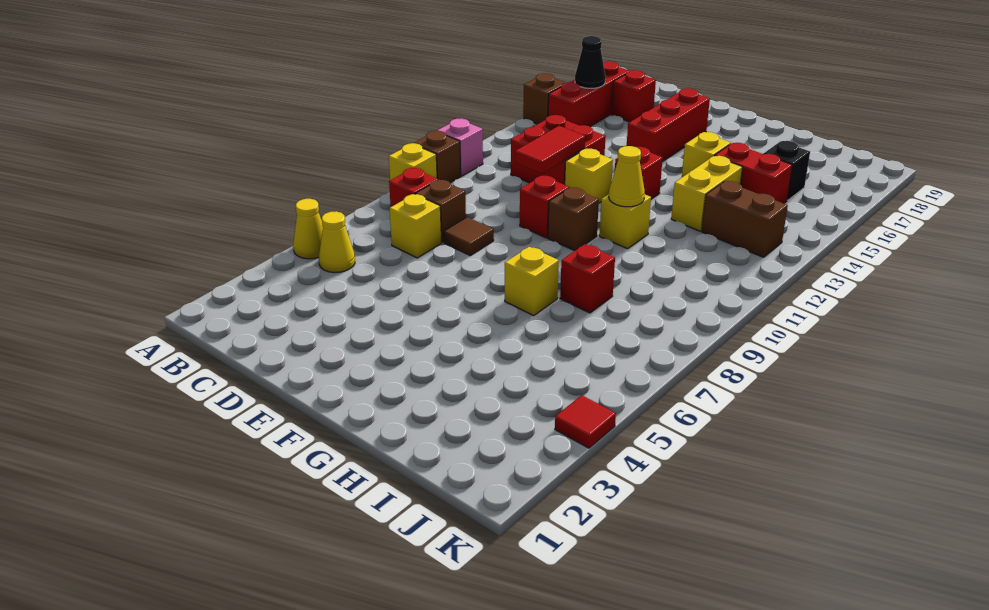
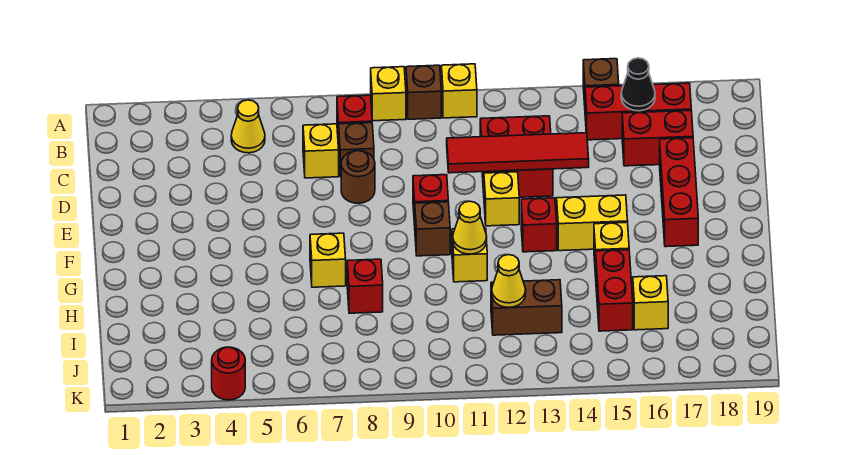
yellow 1x1 cone [293,199,323,259] -> yellow 1x1 cone moved to [492,255,526,307]
pink 1x1 brick [437,118,483,176] -> yellow 1x1 brick [441,64,477,118]
red 1x1 brick [612,70,656,122] -> red 1x2 brick [622,110,693,166]
brown 1x1 tile [444,217,494,256] -> brown 1x1 round brick [341,151,375,203]
red 1x2 tile [515,126,585,174] -> red 1x4 tile [447,132,589,173]
red 1x3 brick [627,88,710,162] -> red 1x3 brick turned to [660,138,698,247]
yellow 1x2 brick [671,156,743,231] -> yellow 1x2 brick moved to [557,195,628,251]
brown 1x2 brick [702,181,788,257] -> brown 1x2 brick turned to [491,280,562,335]
black 1x1 brick [764,141,810,200] -> yellow 1x1 brick [633,276,668,330]
red 1x1 tile [555,395,616,448] -> red 1x1 round brick [212,347,245,400]

